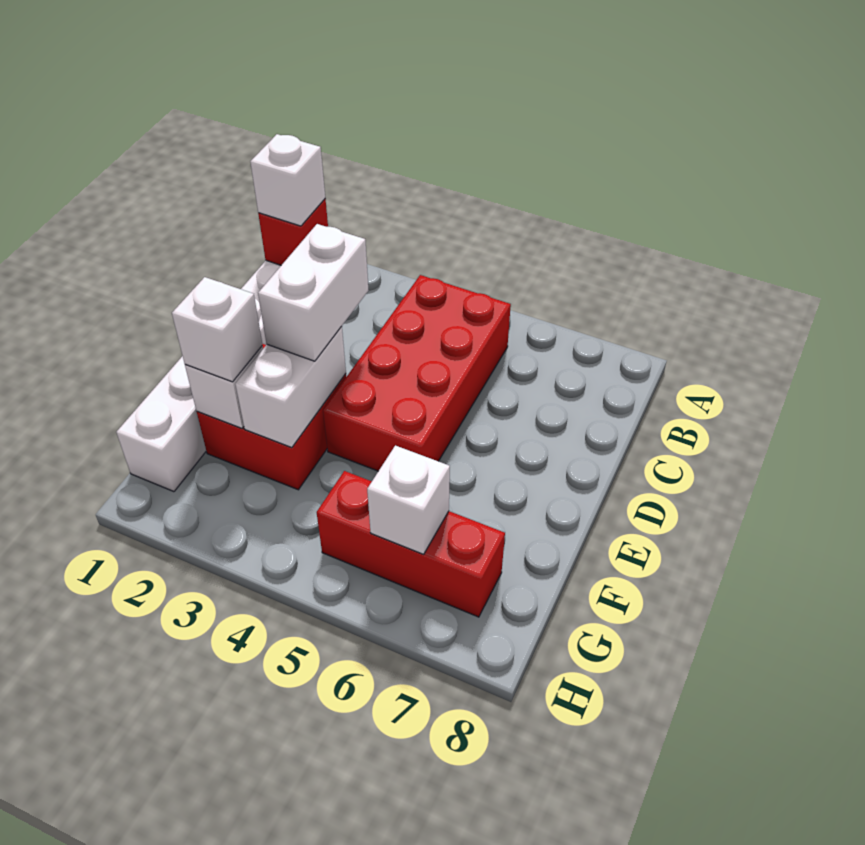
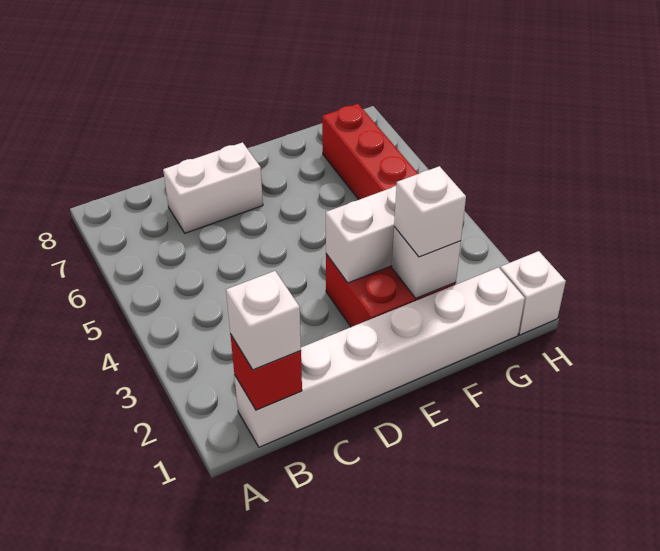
red 2x4 brick [323,275,511,471] -> none
white 1x2 brick [258,224,369,361] -> white 1x2 brick moved to [163,142,263,233]
white 1x1 brick [367,445,450,554] -> white 1x1 brick moved to [500,251,566,335]

